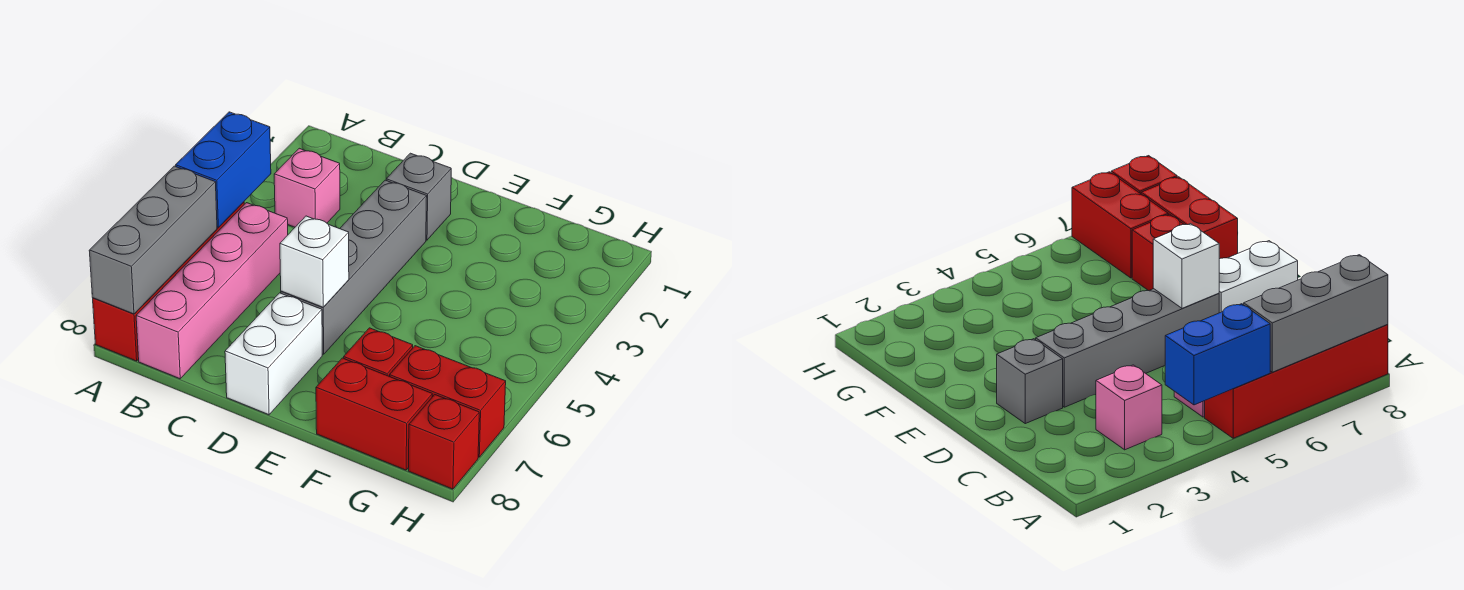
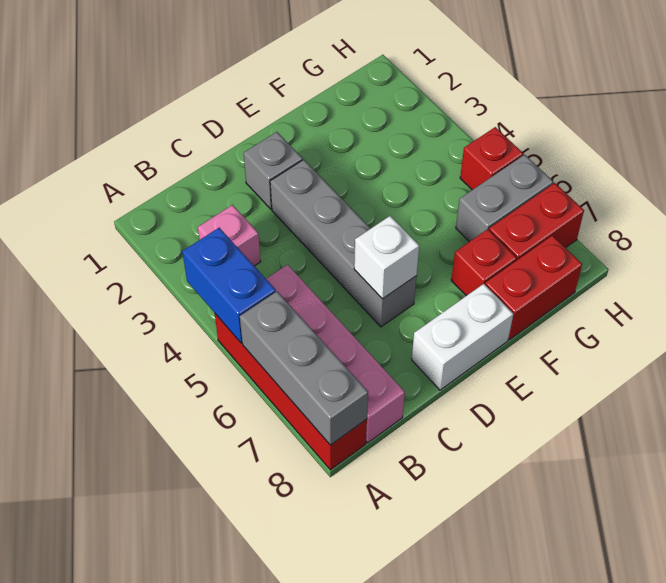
white 1x2 brick [225,293,322,415] -> white 1x2 brick turned to [412,284,513,390]
none -> grey 1x2 brick [456,155,553,242]
red 1x1 brick [409,395,479,489] -> red 1x1 brick moved to [460,127,523,190]

